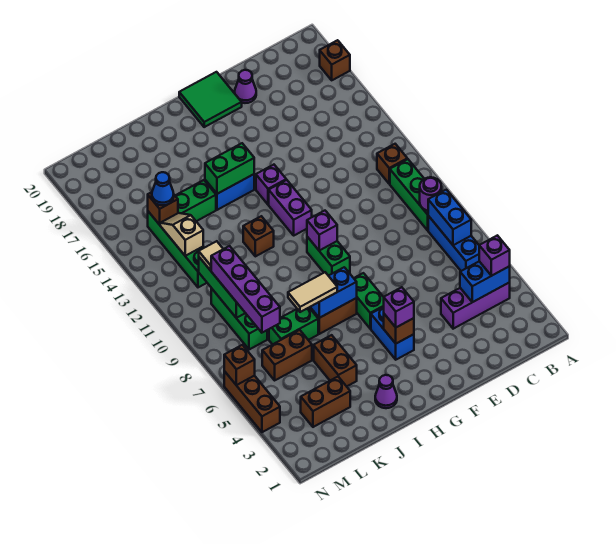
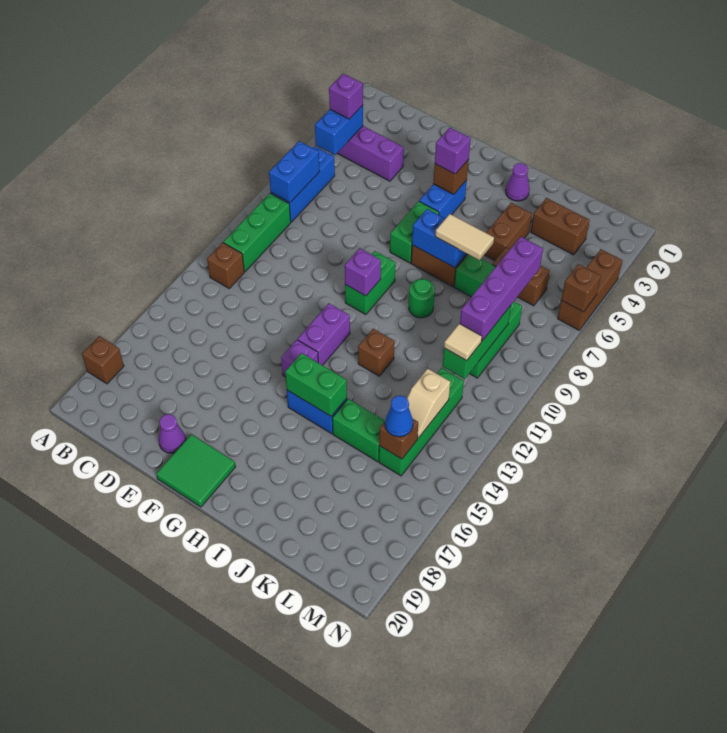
blue 1x2 brick [460,261,510,302] -> blue 1x2 brick turned to [315,105,363,155]
purple 1x1 round brick [420,177,442,211] -> none
none -> green 1x1 round brick [409,279,435,318]

